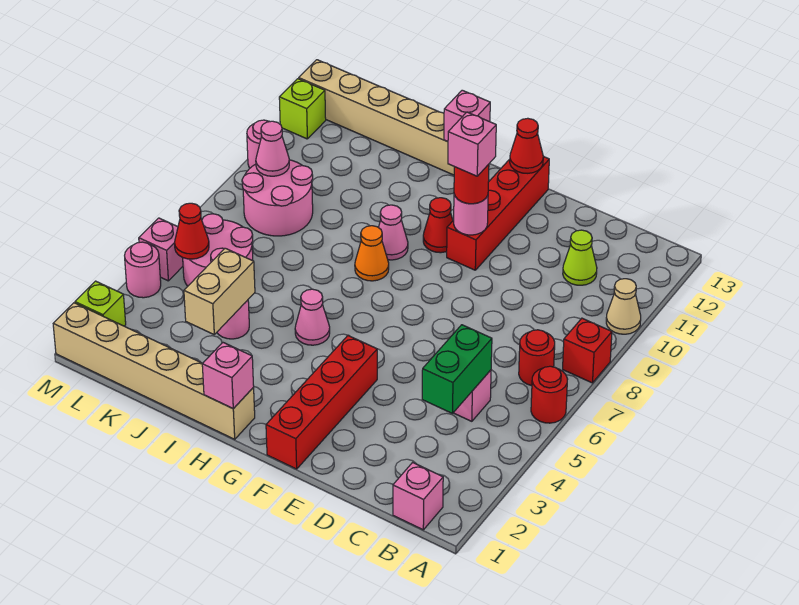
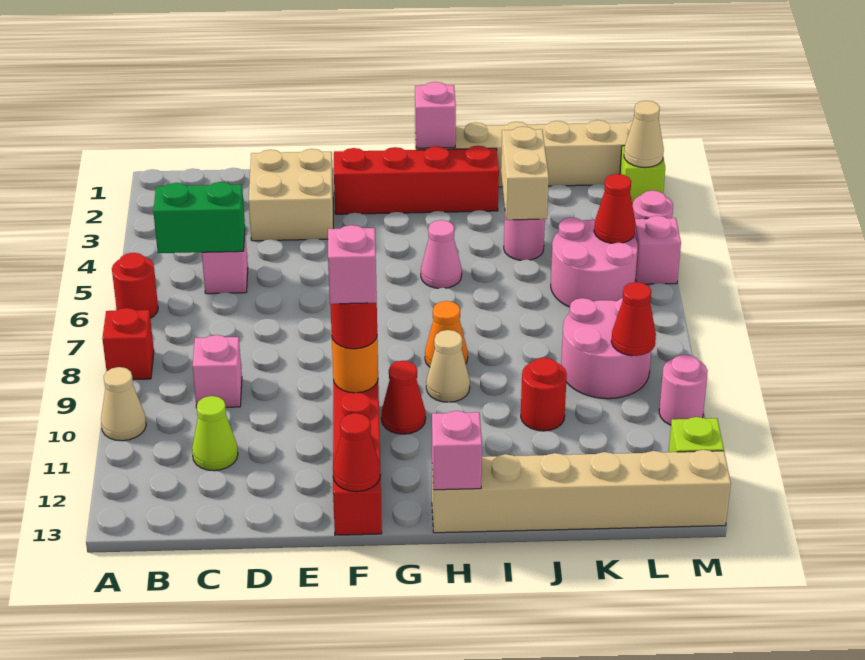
pink 1x1 brick [393,462,443,530] -> pink 1x1 brick moved to [193,335,242,408]
red 1x1 round brick [519,330,555,386] -> red 1x1 round brick moved to [521,358,567,431]
green 1x2 brick [422,325,492,413] -> green 1x2 brick turned to [153,182,245,253]
none -> tan 2x2 brick [249,149,333,241]
red 1x4 brick [266,335,377,469] -> red 1x4 brick turned to [334,146,499,214]
pink 1x1 round brick [454,194,488,235] -> orange 1x1 round brick [332,338,378,393]
pink 1x1 cone [378,205,408,260] -> tan 1x1 cone [426,330,470,402]
pink 1x1 cone [256,121,289,176] -> red 1x1 cone [611,282,656,356]
none -> tan 1x1 cone [624,101,664,168]

